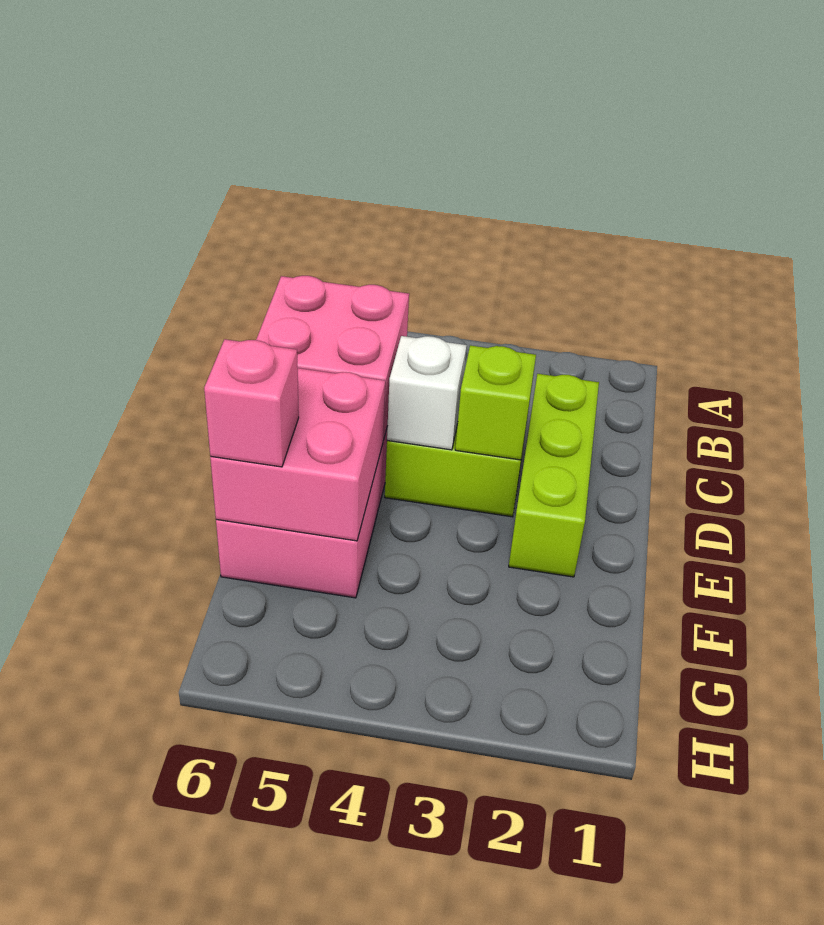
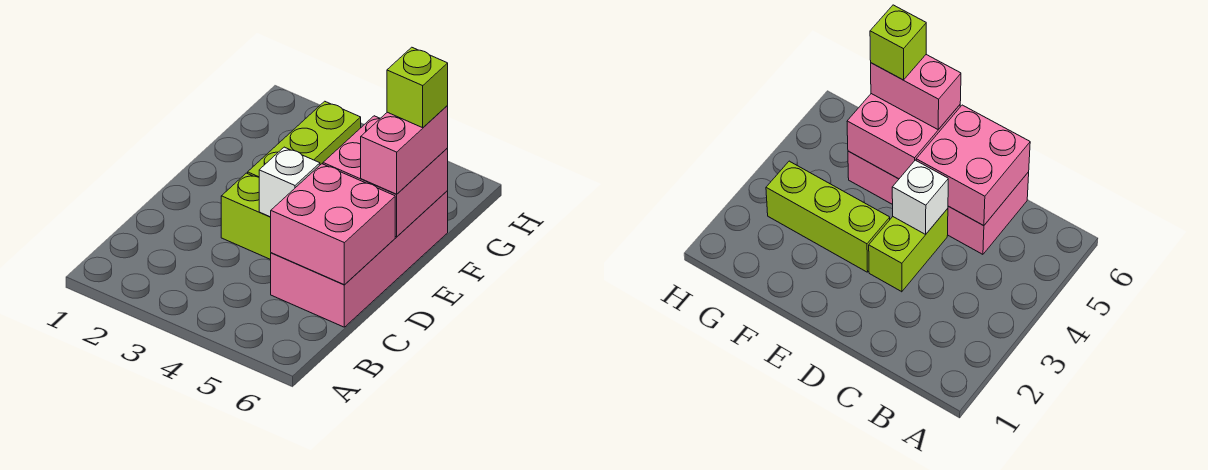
lime 1x3 brick [509,374,599,577] -> lime 1x3 brick moved to [248,101,361,177]
lime 1x1 brick [455,345,536,460] -> lime 1x1 brick moved to [387,47,448,128]
pink 1x1 brick [204,339,299,467] -> pink 1x2 brick [361,106,448,194]

